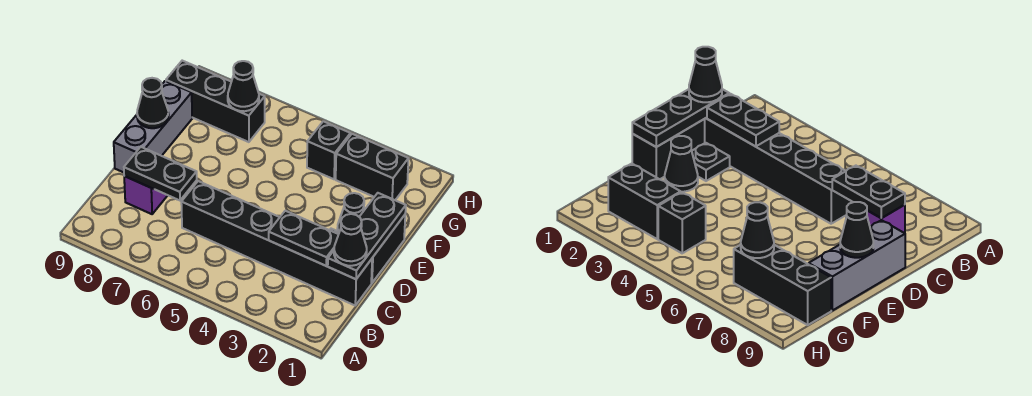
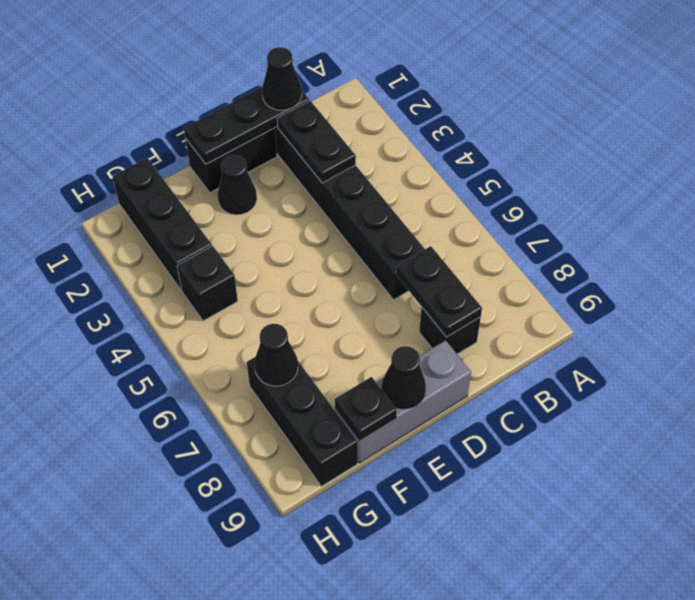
purple 1x1 brick [124,176,168,214] -> black 1x1 brick [419,307,481,354]
black 1x1 plate [692,143,730,181] -> black 1x1 plate moved to [335,377,397,440]
black 1x2 brick [336,134,409,200] -> black 1x3 brick [113,158,212,290]

